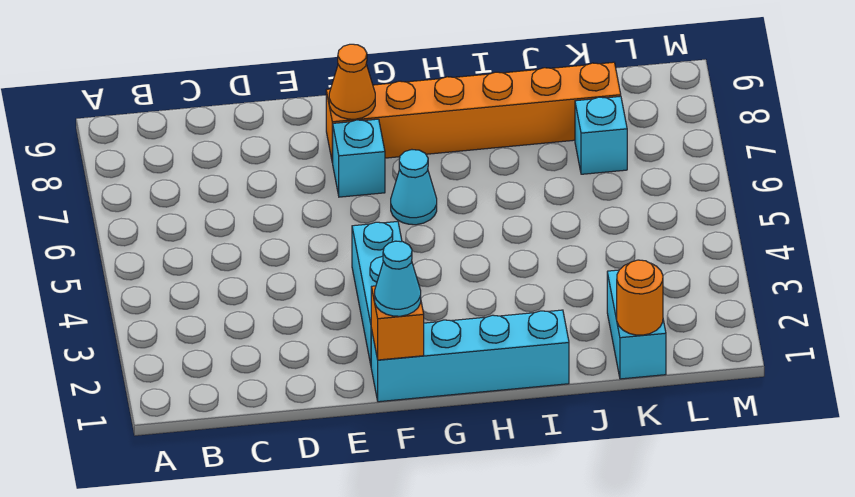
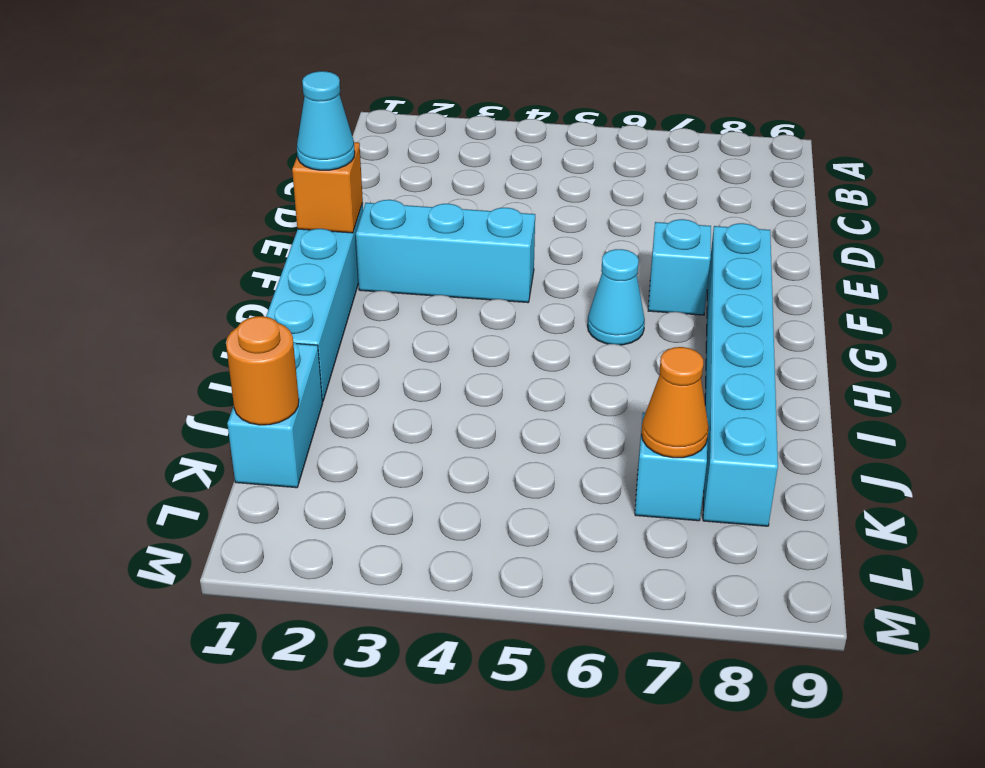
orange 1x6 brick [326,62,621,163] -> cyan 1x6 brick [703,223,778,526]
orange 1x1 cone [329,44,375,119] -> orange 1x1 cone moved to [641,347,709,458]
cyan 1x2 brick [607,270,666,379] -> cyan 1x2 brick turned to [227,342,323,488]

